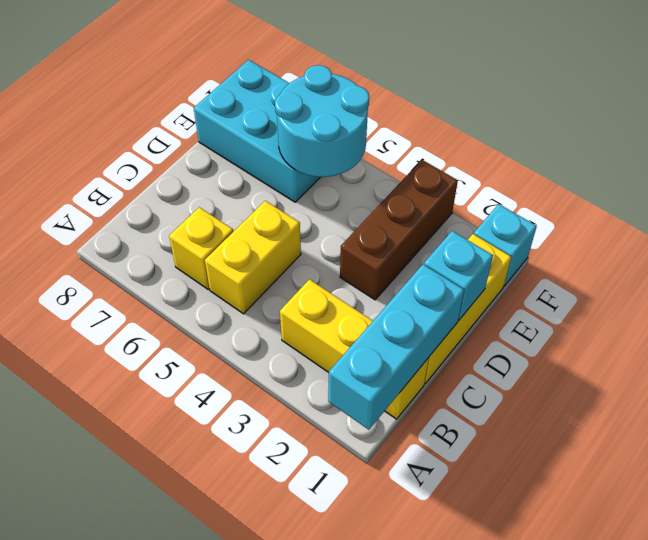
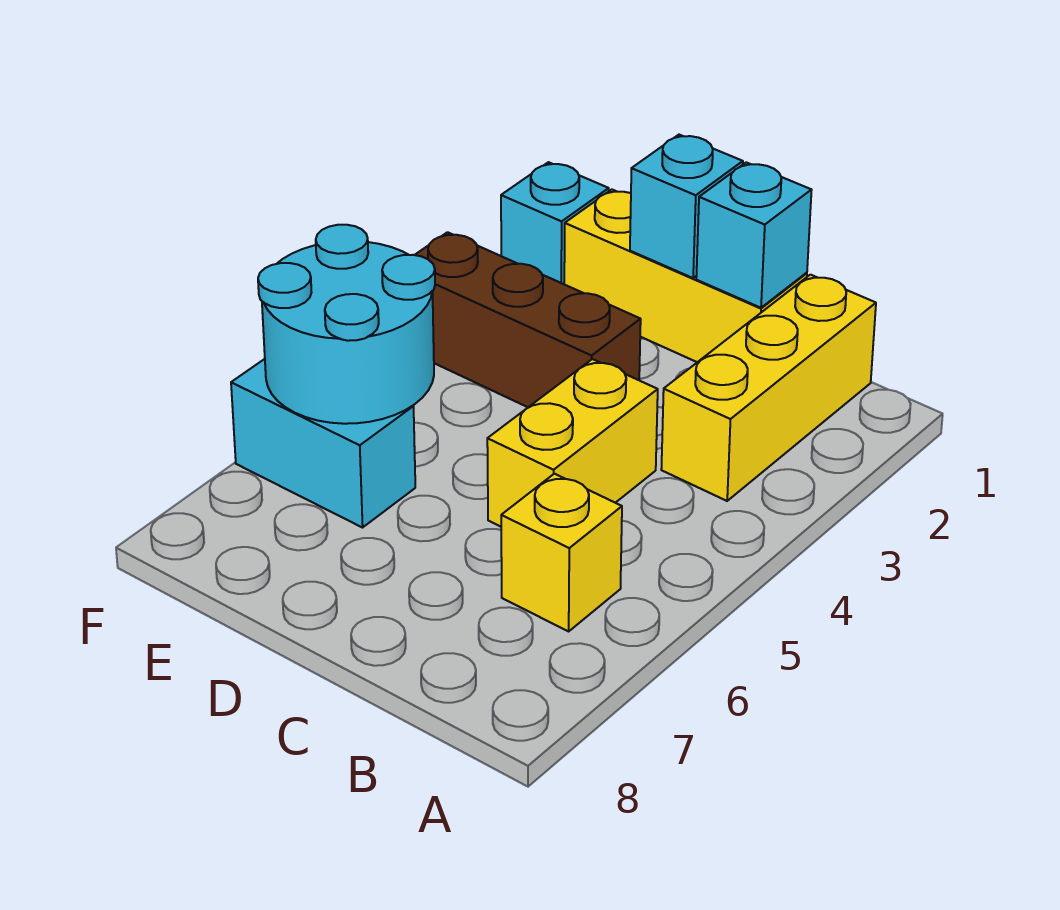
cyan 1x3 brick [328,264,464,430] -> cyan 1x1 brick [696,162,812,308]
yellow 1x2 brick [205,201,301,314] -> yellow 1x2 brick turned to [487,359,658,527]
cyan 2x3 brick [194,60,320,202] -> cyan 1x2 brick [231,359,415,528]

